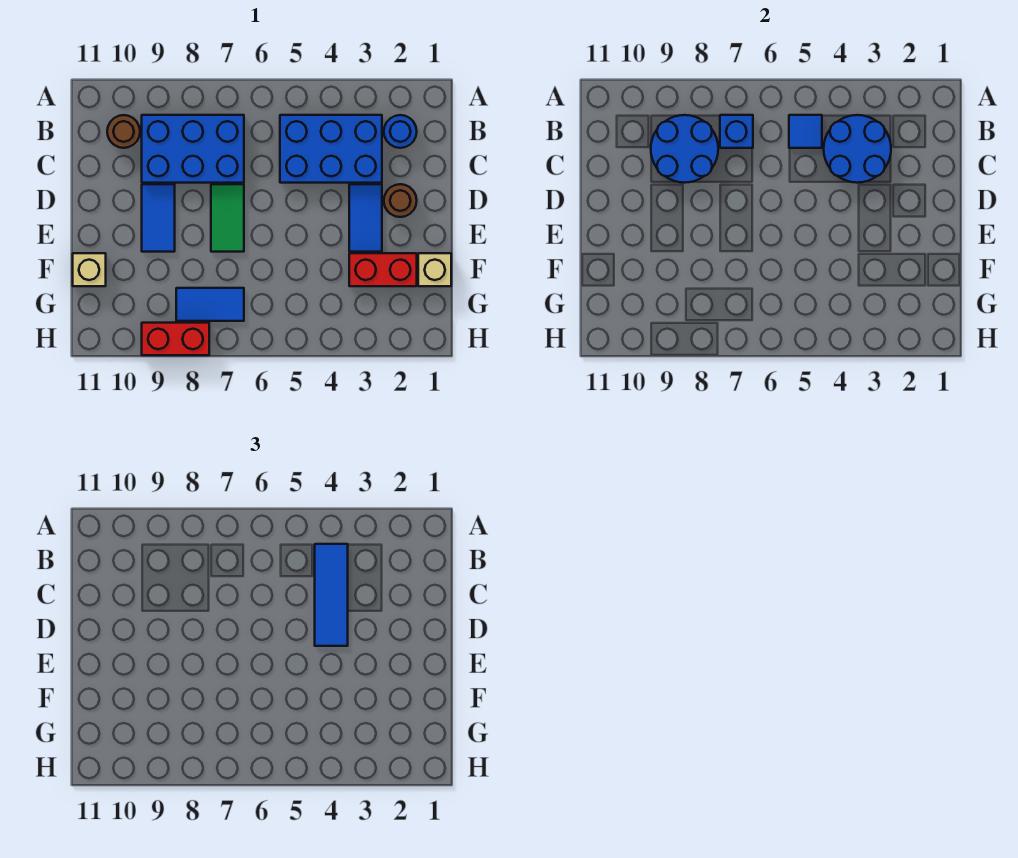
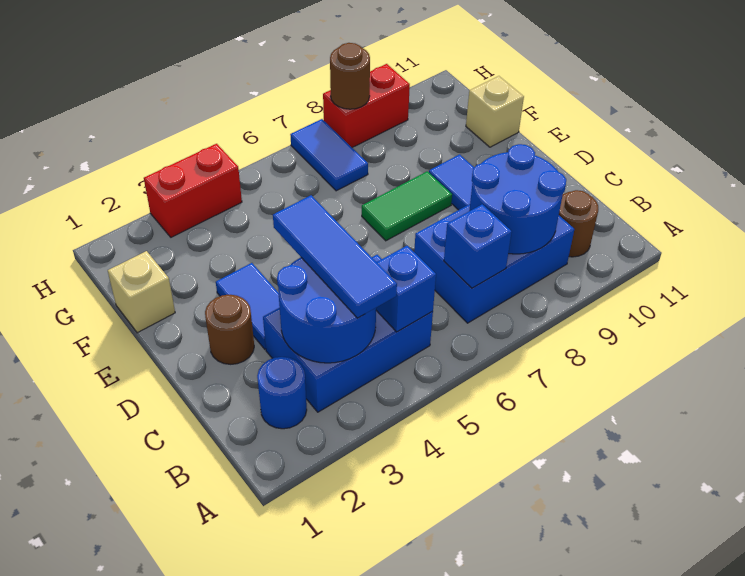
blue 1x1 tile [789,115,822,148] -> blue 1x1 brick [376,246,436,332]
green 1x2 tile [211,184,244,252] -> green 1x2 tile turned to [362,171,452,241]
red 1x2 brick [349,253,417,286] -> red 1x2 brick moved to [144,144,242,237]
blue 1x2 tile [176,288,244,321] -> blue 1x2 tile turned to [290,119,368,191]
none -> brown 1x1 round brick [330,43,370,109]

